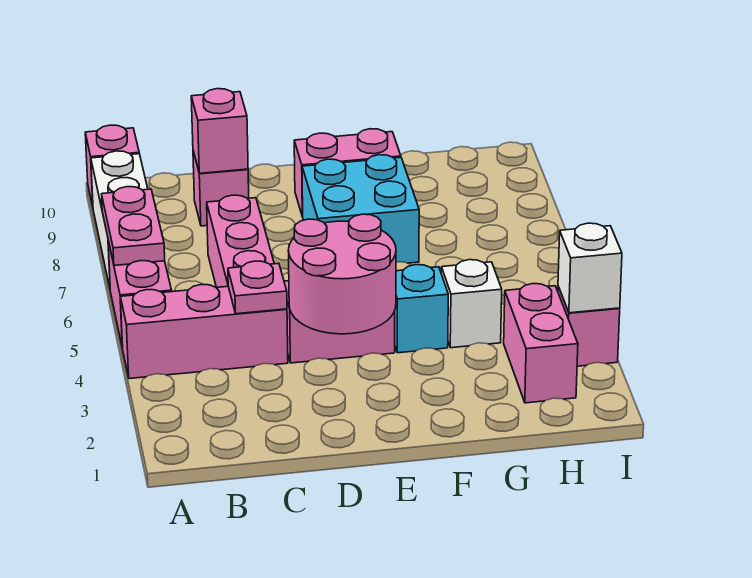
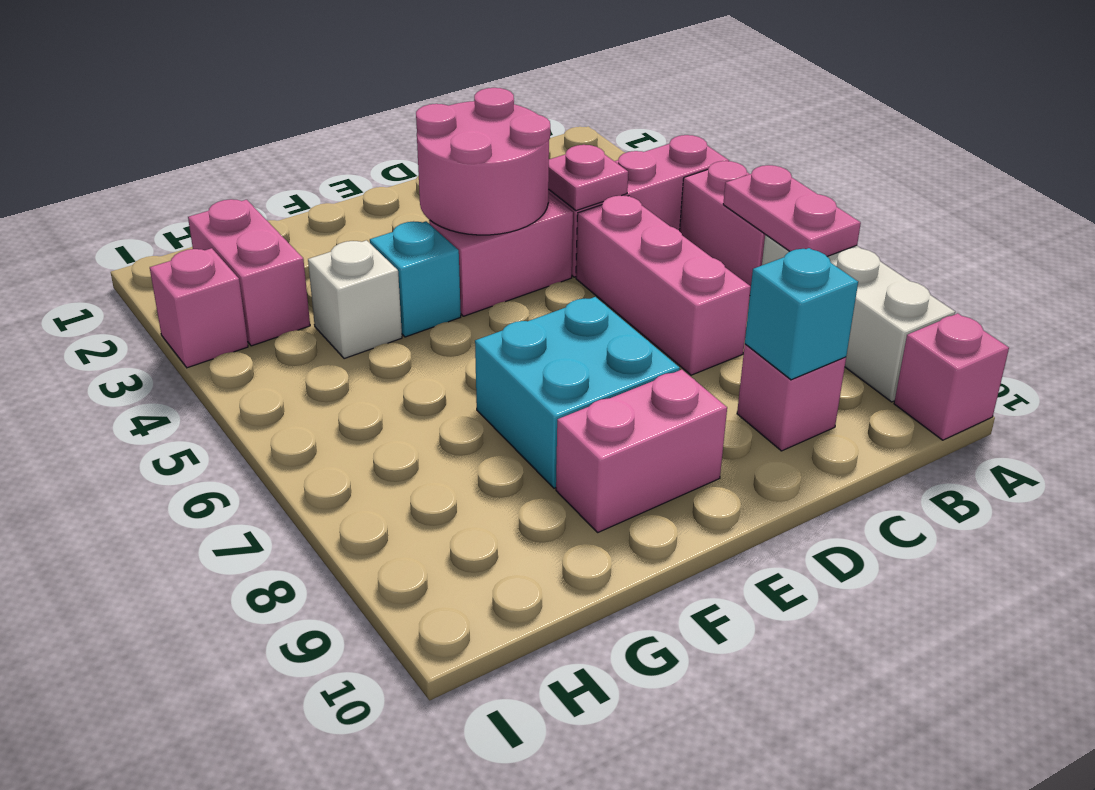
pink 1x1 brick [191,89,248,173] -> cyan 1x1 brick [745,248,858,380]
white 1x1 brick [558,223,622,313] -> none

